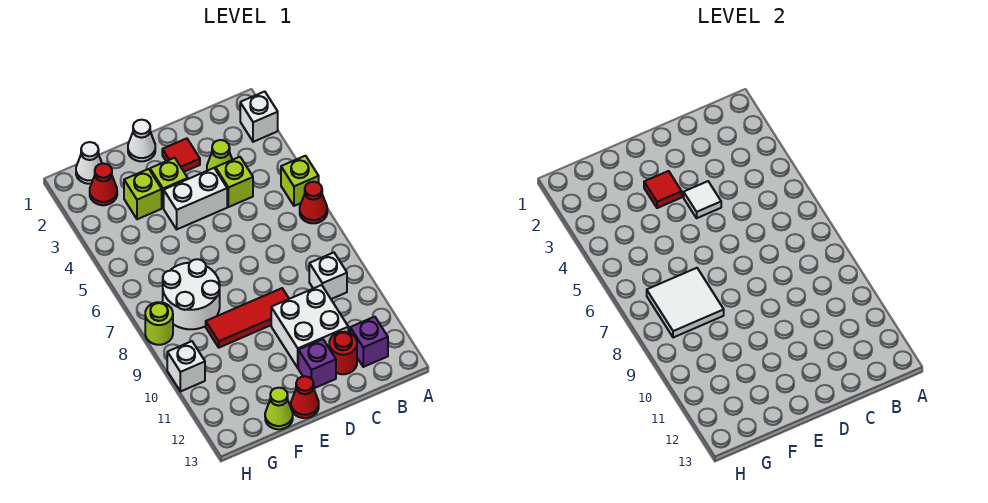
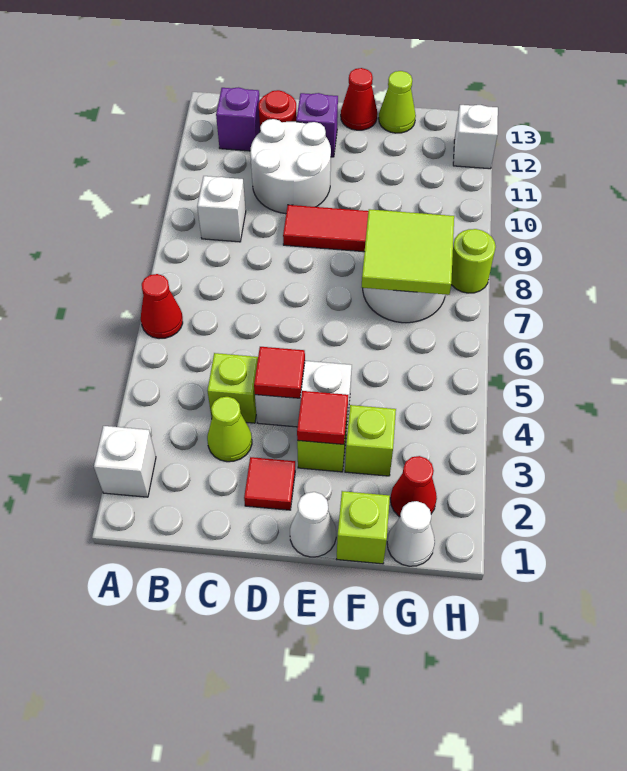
lime 1x1 brick [281,156,319,206] -> lime 1x1 brick moved to [337,491,390,564]
white 2x2 brick [271,285,348,368] -> white 2x2 round brick [250,119,331,214]
white 1x1 tile [684,181,721,218] -> red 1x1 tile [254,347,305,398]
white 2x2 tile [647,268,724,338] -> lime 2x2 tile [362,209,454,295]
white 1x1 brick [167,341,205,392] -> white 1x1 brick moved to [453,105,498,169]

